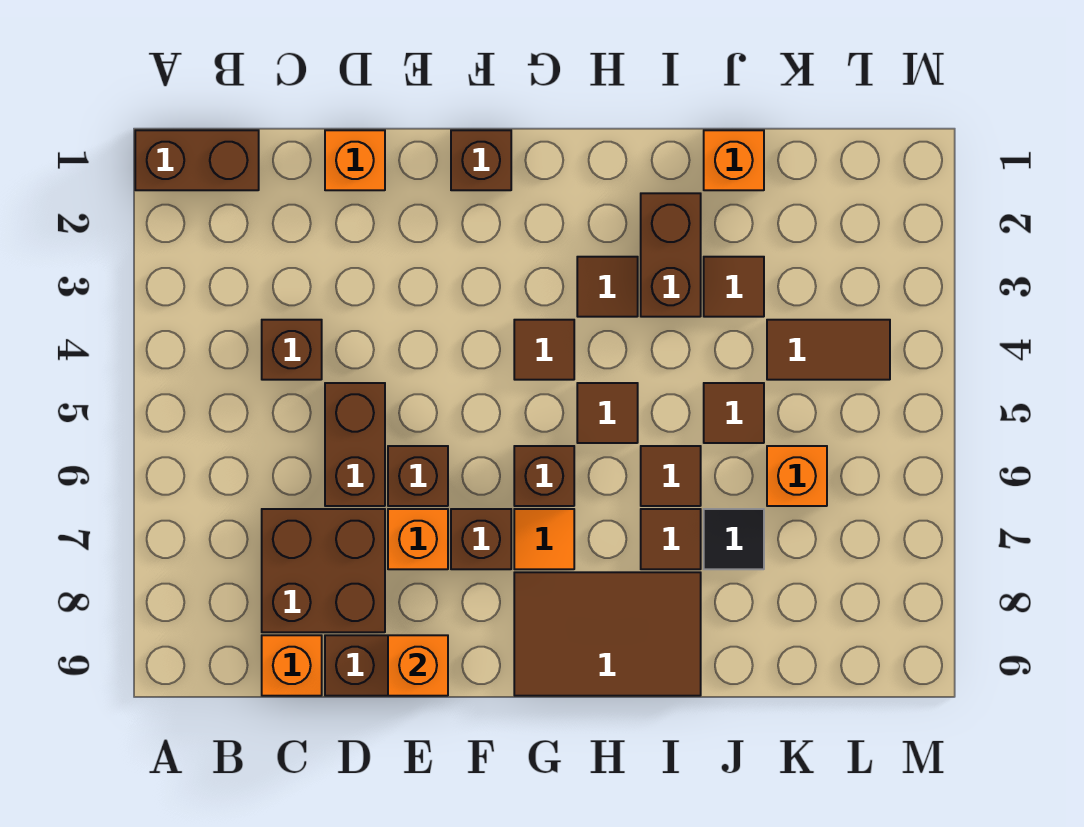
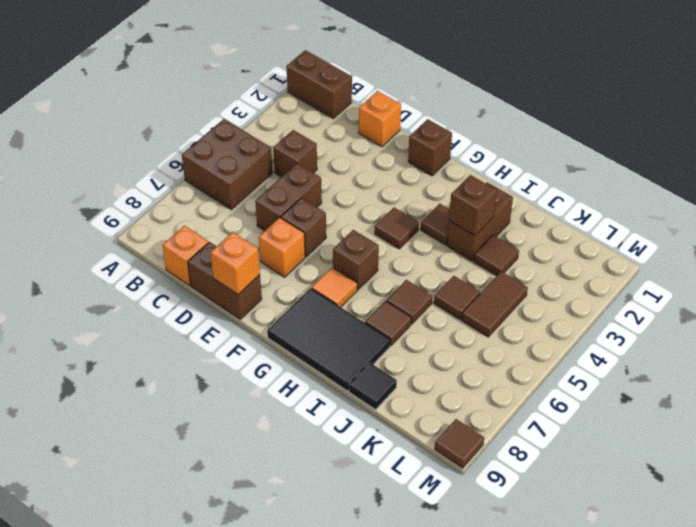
brown 2x2 brick [262,509,385,632] -> brown 2x2 brick moved to [182,119,273,210]
brown 1x1 brick [451,509,511,569] -> brown 1x1 brick moved to [449,175,497,236]
brown 2x3 tile [514,572,701,696] -> black 2x3 tile [267,288,390,391]
brown 1x1 tile [577,383,638,443] -> brown 1x1 tile moved to [435,419,484,468]
orange 1x1 brick [704,130,764,190] -> none
black 1x1 tile [704,509,764,569] -> black 1x1 tile moved to [349,363,397,410]
brown 1x2 tile [767,320,890,380] -> brown 1x2 tile turned to [462,272,528,337]
orange 1x1 brick [767,446,827,506] -> none

